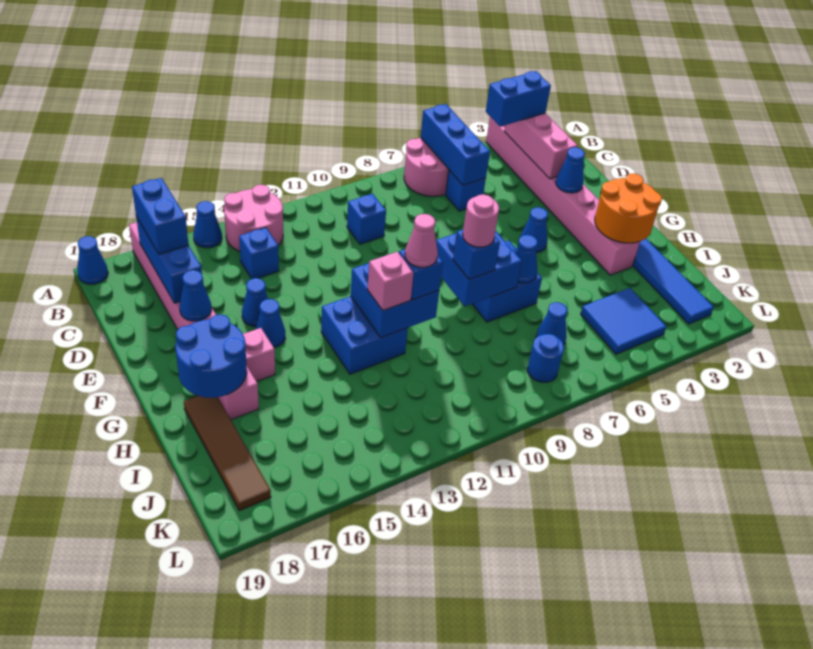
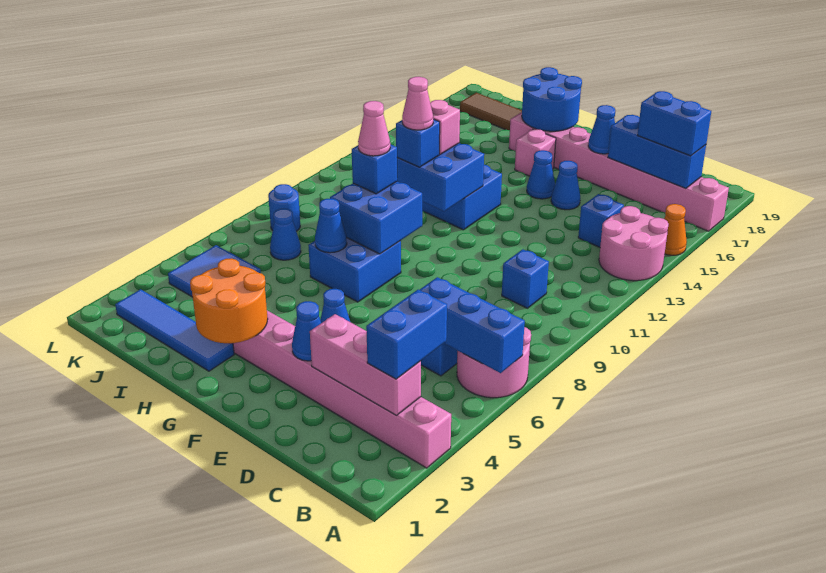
blue 1x1 cone [193,201,222,248] -> orange 1x1 cone [664,204,687,255]
blue 1x1 cone [77,236,108,284] -> none
pink 1x1 round brick [463,194,499,247] -> pink 1x1 cone [358,101,390,156]

